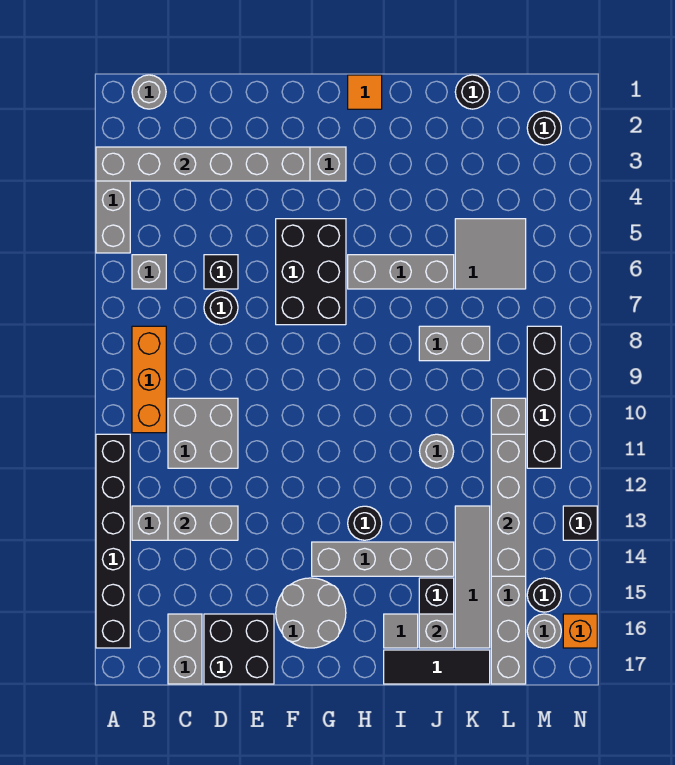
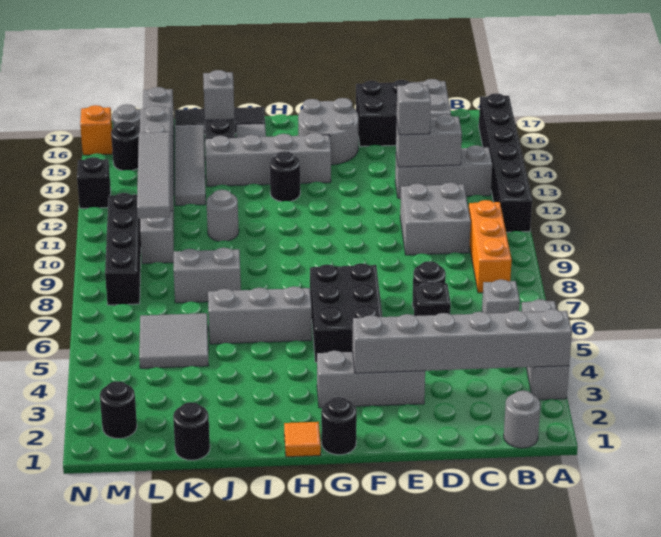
none -> grey 1x1 brick [397,82,431,135]
none -> black 1x1 round brick [321,397,357,455]
none -> grey 1x4 tile [137,132,170,218]

